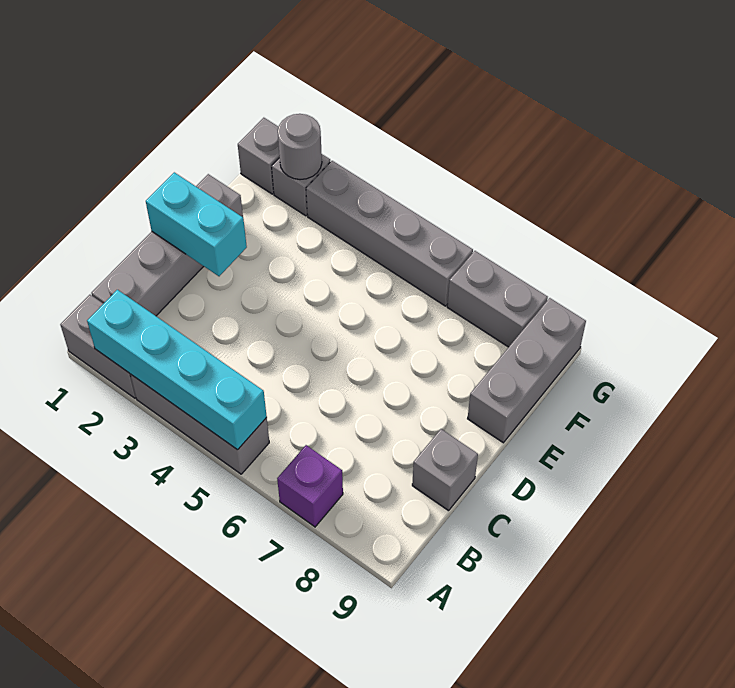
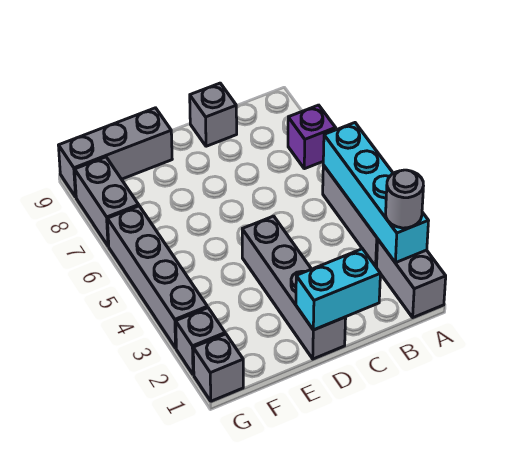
grey 1x4 brick [91,174,243,316] -> grey 1x4 brick turned to [242,216,346,359]
cyan 1x2 brick [146,172,247,276] -> cyan 1x2 brick turned to [296,249,380,330]
grey 1x1 round brick [278,114,322,180] -> grey 1x1 round brick moved to [386,170,423,228]

